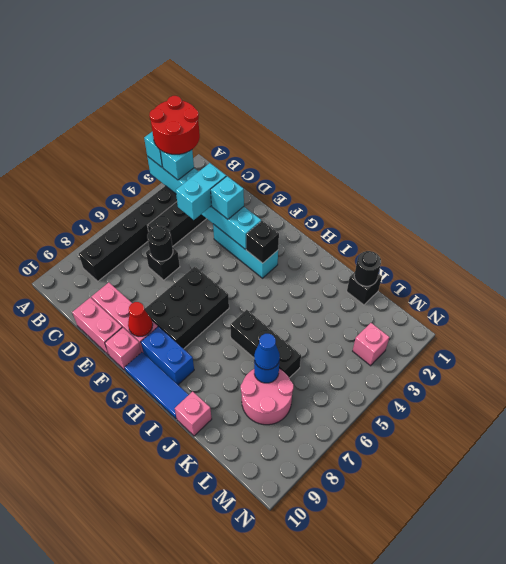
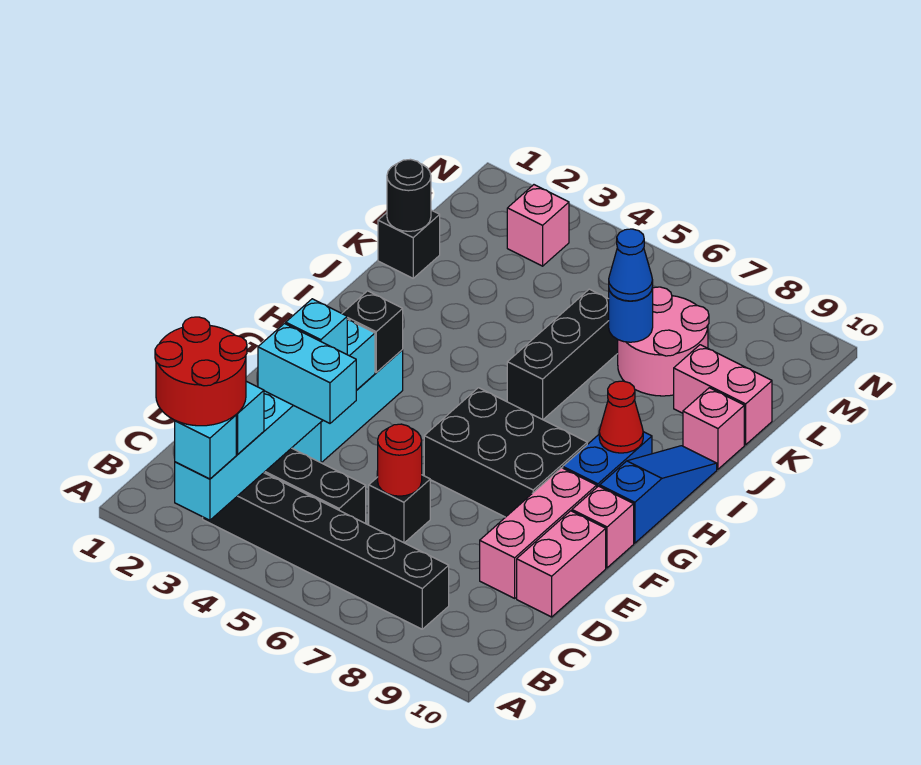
black 1x1 round brick [147,226,173,261] -> red 1x1 round brick [378,424,422,496]
red 1x1 cone [128,302,153,337] -> red 1x1 cone moved to [599,381,643,453]
blue 1x3 tile [125,352,188,419] -> blue 1x3 slope [600,446,717,543]
none -> pink 1x2 brick [674,345,772,445]

